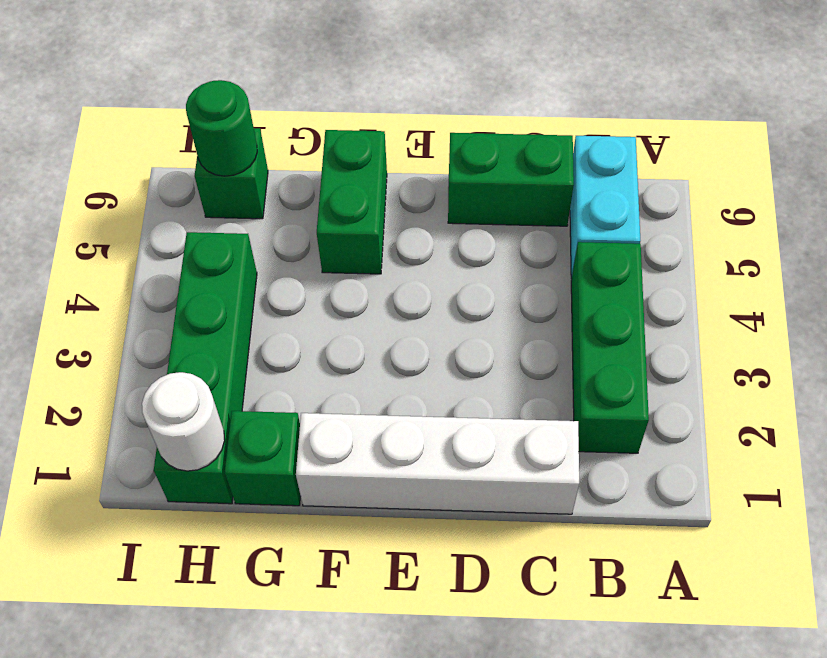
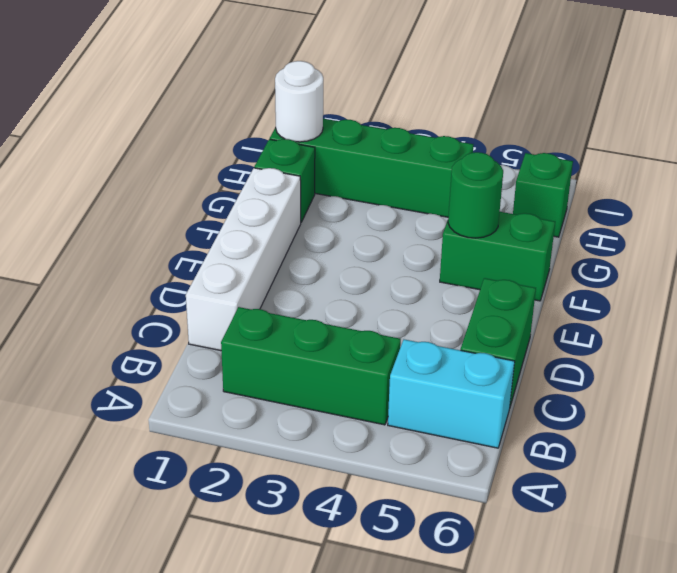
green 1x1 round brick [186,80,257,176] -> green 1x1 round brick moved to [448,152,503,238]

